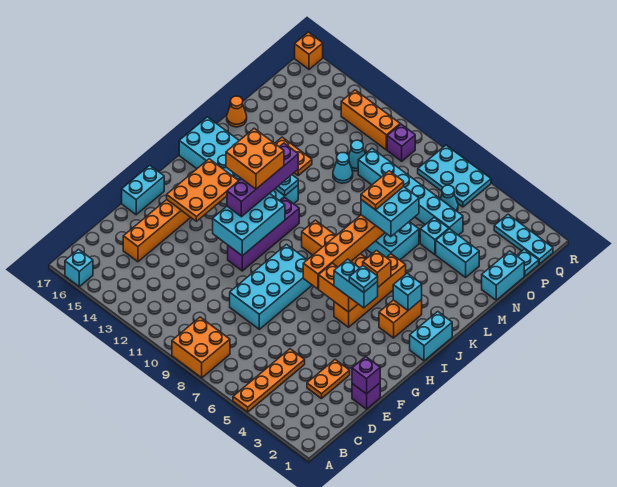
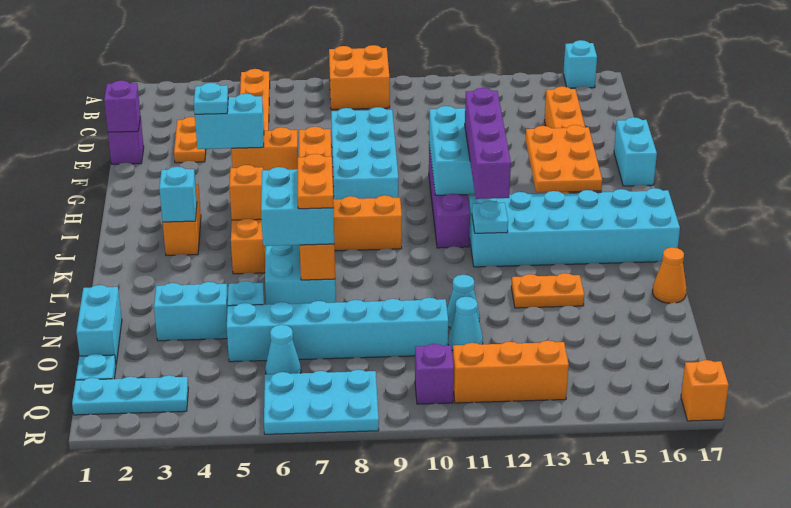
cyan 1x2 brick [410,312,452,361] -> none
orange 2x2 brick [226,128,284,189] -> none

